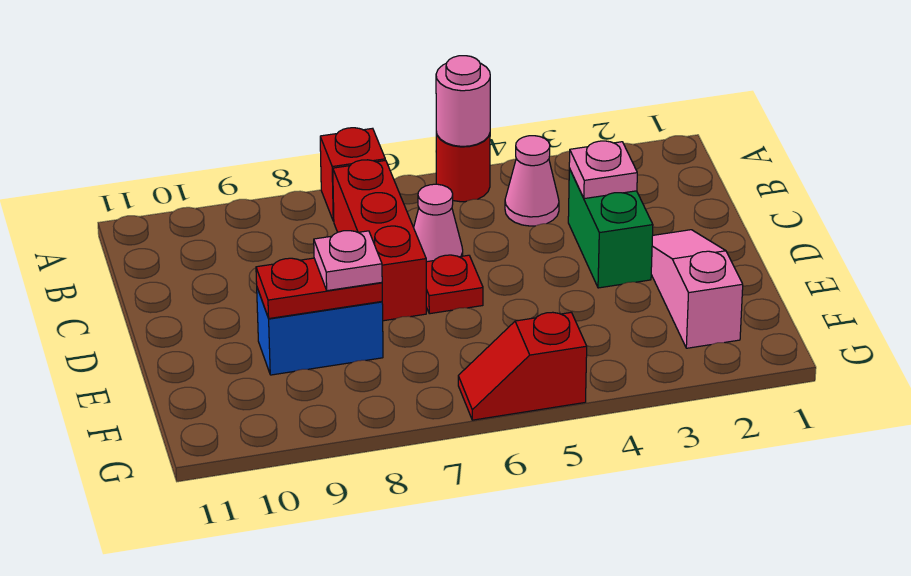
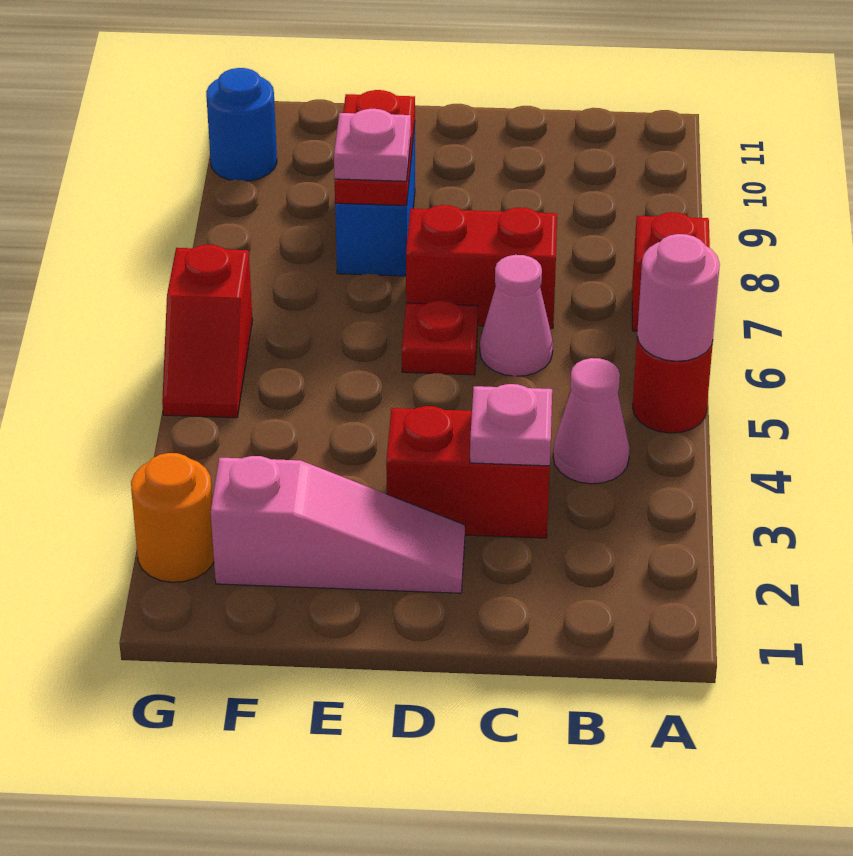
red 1x3 brick [333,160,426,321] -> red 1x2 brick [406,205,557,328]
green 1x2 brick [568,168,653,288] -> red 1x2 brick [386,406,550,538]
none -> orange 1x1 round brick [131,453,214,582]
red 1x2 slope [458,312,587,420] -> red 1x2 slope turned to [162,245,253,418]
none -> blue 1x1 round brick [206,68,277,181]

